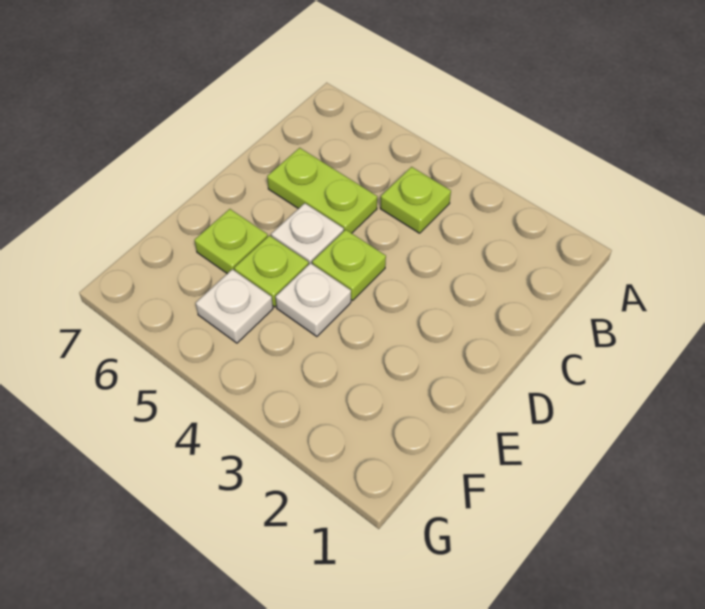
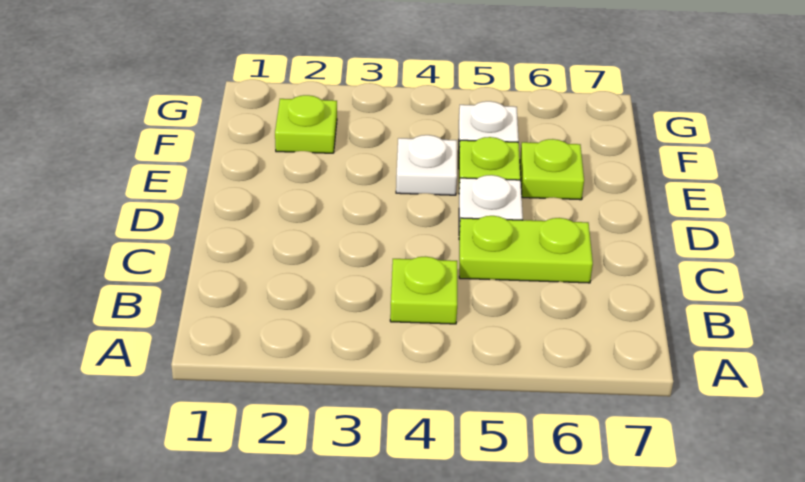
lime 1x1 plate [312,230,386,300] -> lime 1x1 plate moved to [275,95,337,153]

